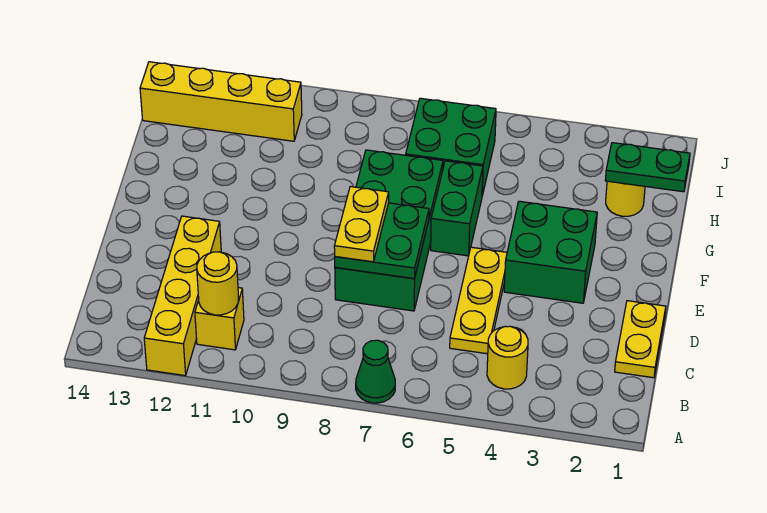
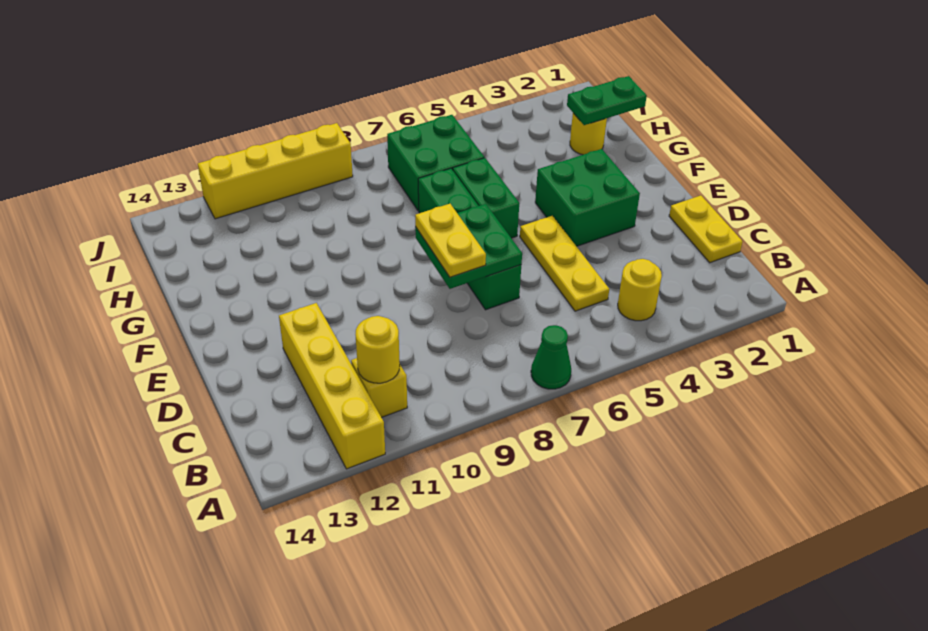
green 2x4 brick [335,150,443,311] -> green 1x4 brick [418,168,521,310]
yellow 1x4 brick [140,62,302,141] -> yellow 1x4 brick moved to [198,123,353,219]

